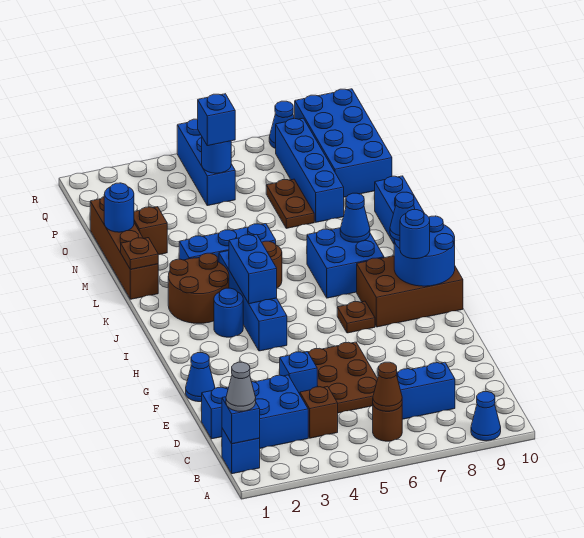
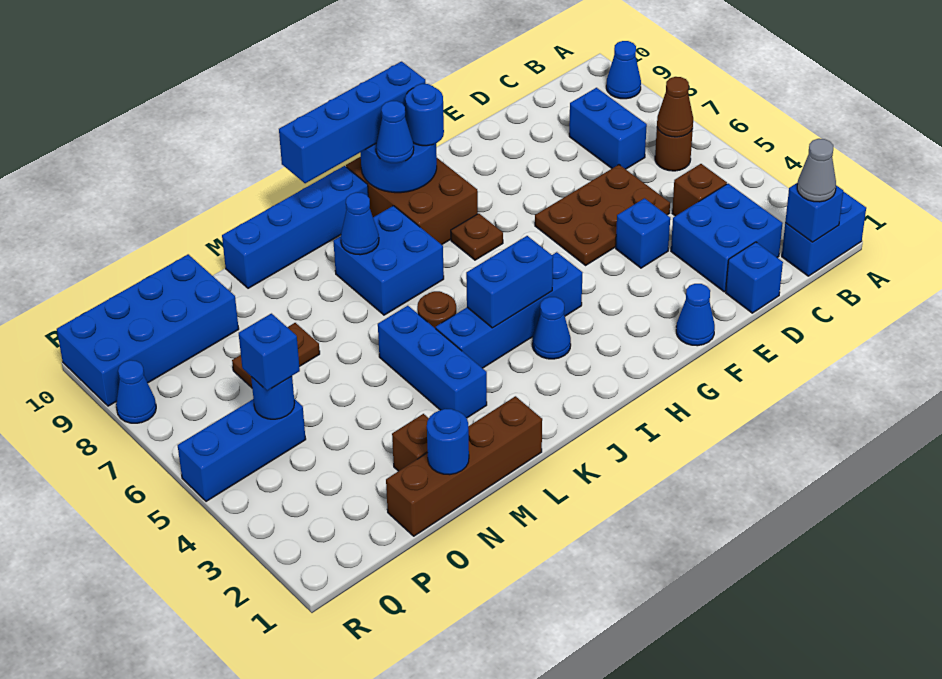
blue 1x1 brick [222,428,260,474] -> blue 1x2 brick [782,191,866,276]
blue 1x1 round brick [214,288,243,337] -> blue 1x1 cone [532,297,571,359]
brown 2x2 round brick [168,253,229,323] -> none
brown 1x1 plate [121,238,158,270] -> none
blue 1x4 brick [276,118,344,222] -> blue 1x4 brick moved to [279,62,426,183]

